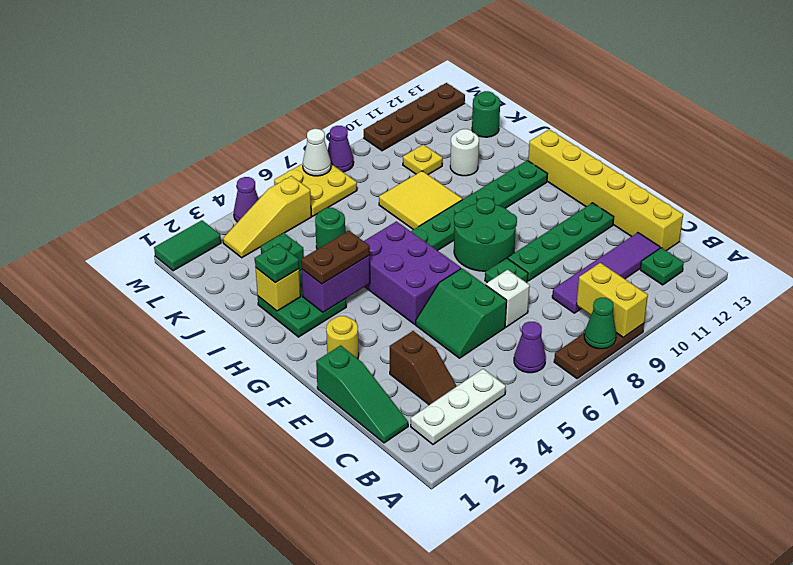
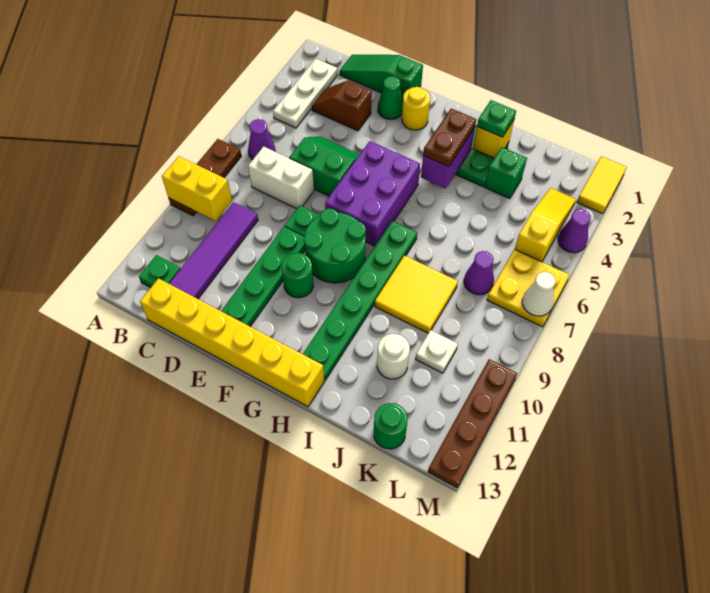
green 1x1 cone [584,298,616,349] -> green 1x1 cone moved to [378,76,403,119]
white 1x1 brick [486,270,530,327] -> white 1x2 brick [248,146,314,209]
purple 2x3 brick [364,221,461,324] -> purple 2x3 brick turned to [325,141,420,246]
green 1x1 round brick [315,208,345,249] -> green 1x1 round brick moved to [282,253,313,298]
yellow 1x1 plate [403,145,443,175] -> white 1x1 plate [415,330,458,373]
green 1x2 tile [154,220,221,271] -> yellow 1x2 tile [577,156,627,214]
purple 1x1 cone [328,126,354,172] -> purple 1x1 cone moved to [464,251,494,295]

